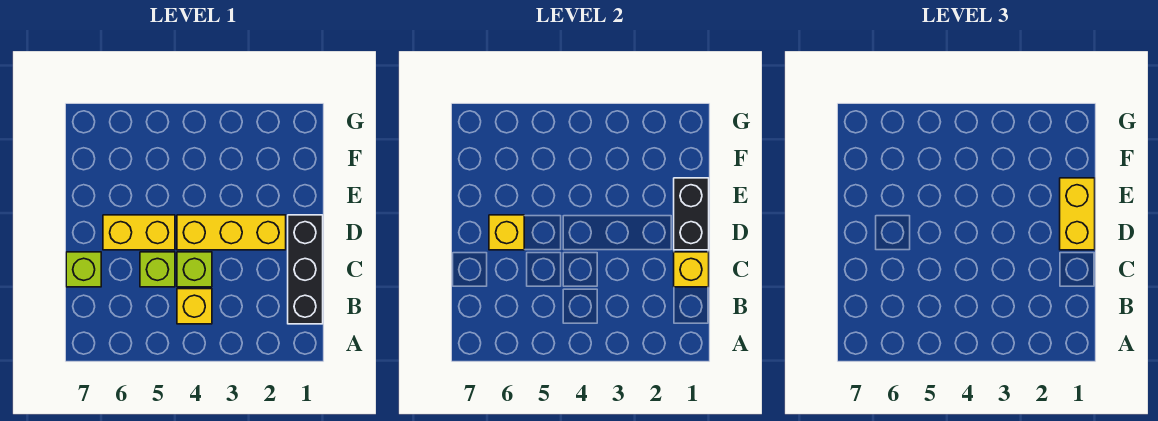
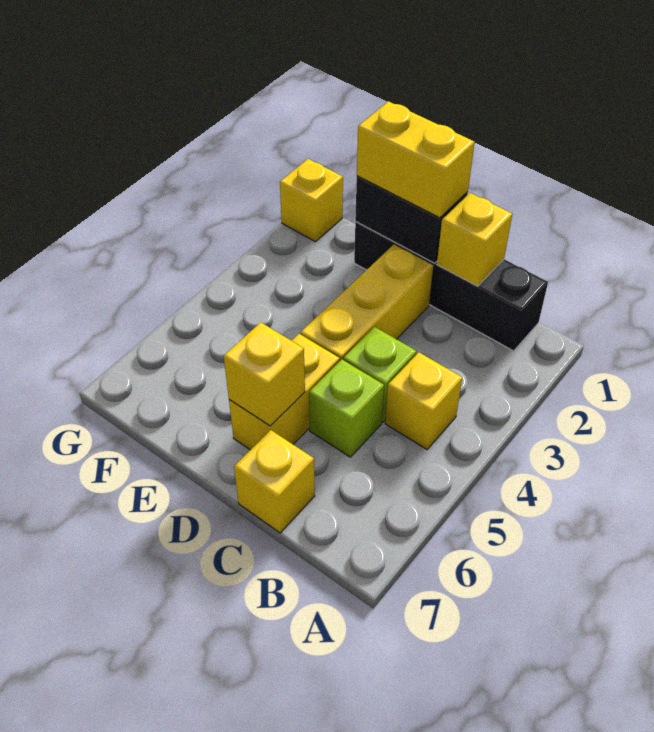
black 1x3 brick [288,215,323,324] -> black 1x4 brick [354,222,548,351]
lime 1x1 brick [66,252,101,287] -> yellow 1x1 brick [234,430,315,533]
none -> yellow 1x1 brick [280,159,343,242]

